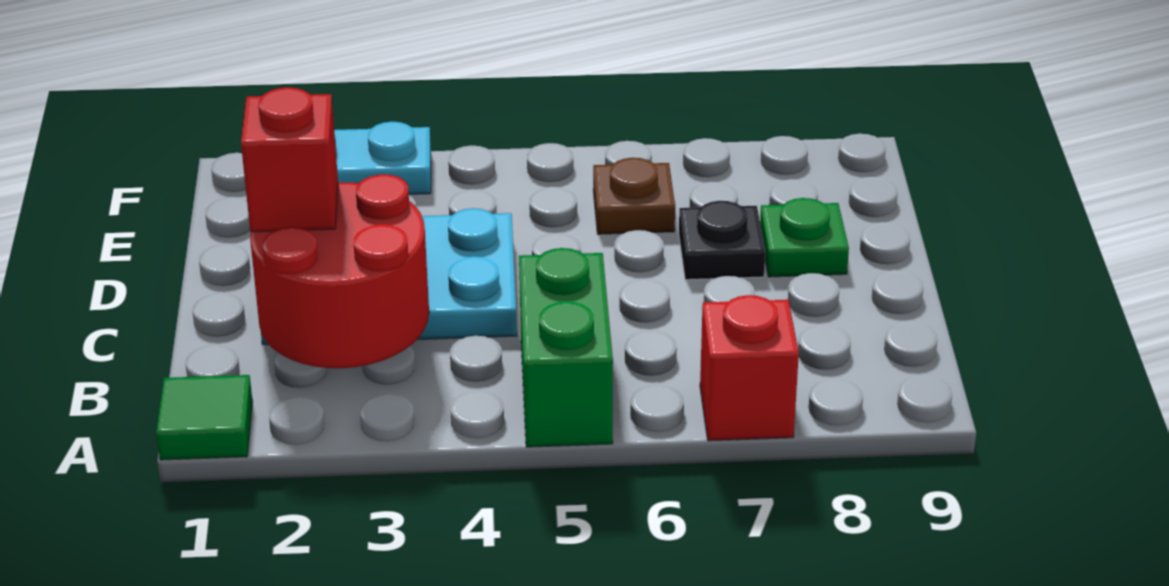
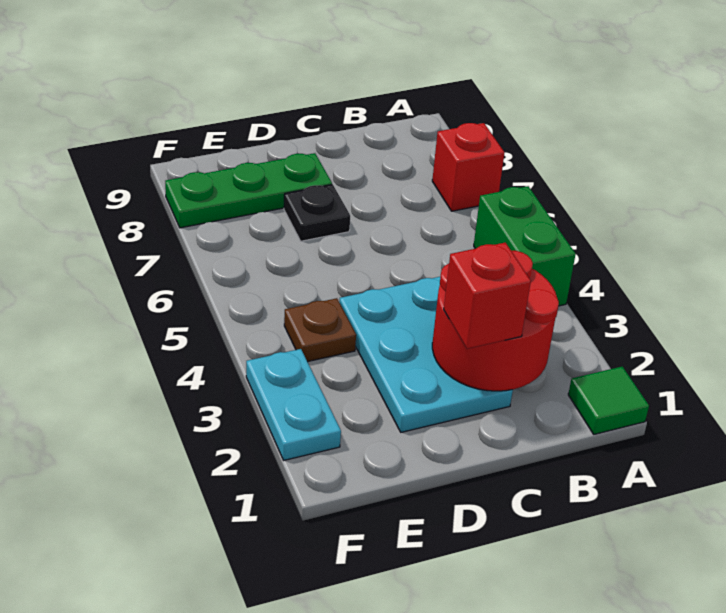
green 1x2 brick [519,248,613,447] -> green 1x2 brick turned to [474,186,576,306]
green 1x1 plate [760,198,849,277] -> green 1x3 plate [165,153,332,228]
brown 1x1 plate [593,158,675,234] -> brown 1x1 plate moved to [284,298,356,362]

